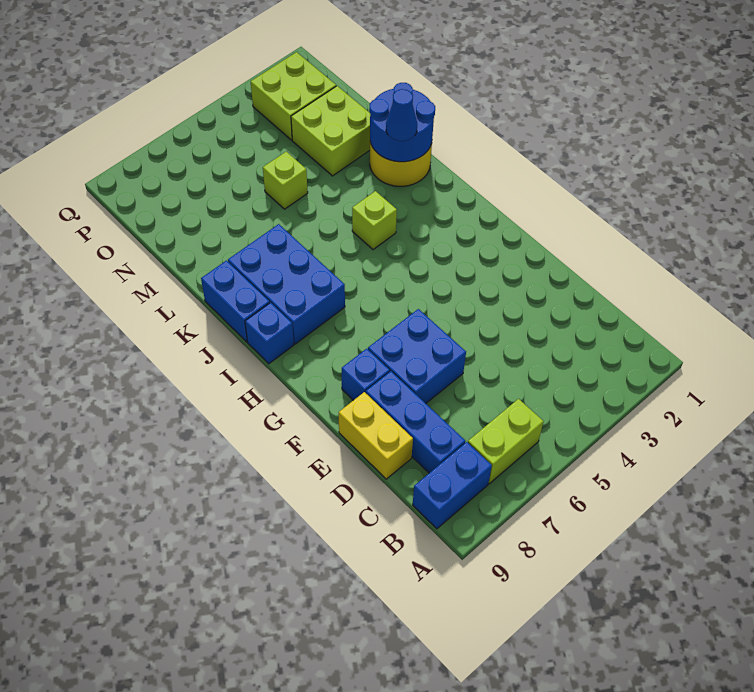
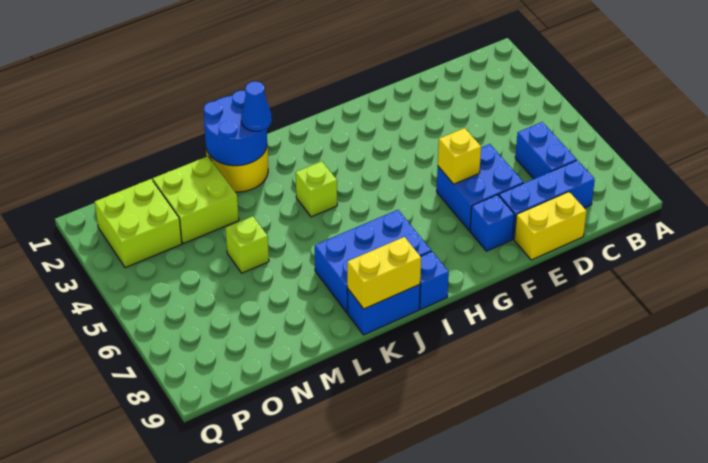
lime 1x2 brick [468,399,543,484] -> none
blue 1x2 brick [413,442,492,529] -> blue 1x2 brick moved to [515,122,577,179]
none -> yellow 1x1 brick [438,128,482,184]
none -> yellow 1x2 brick [347,237,421,309]

